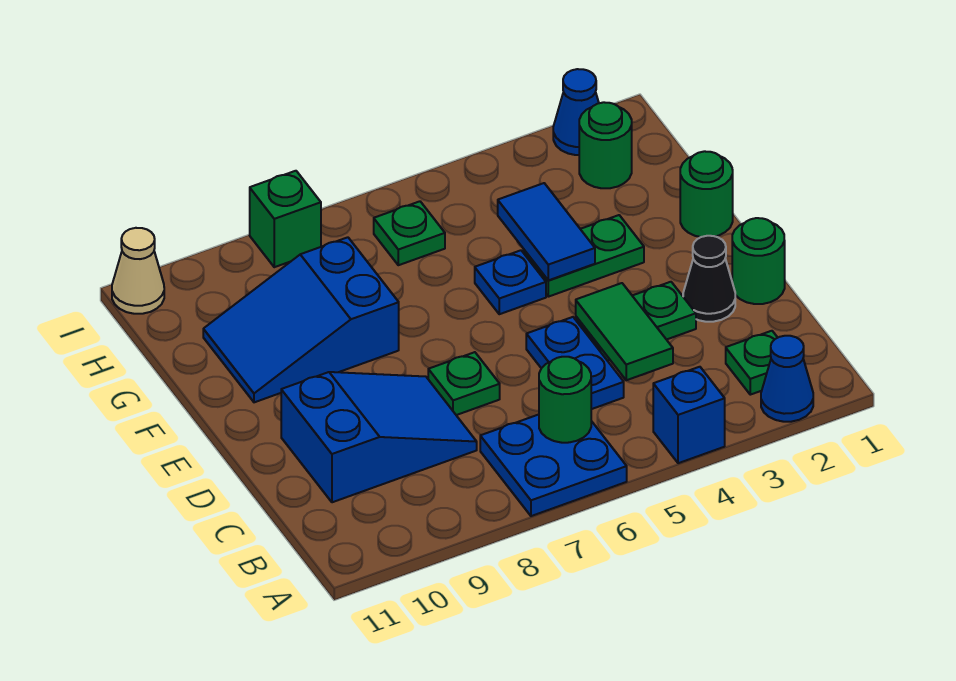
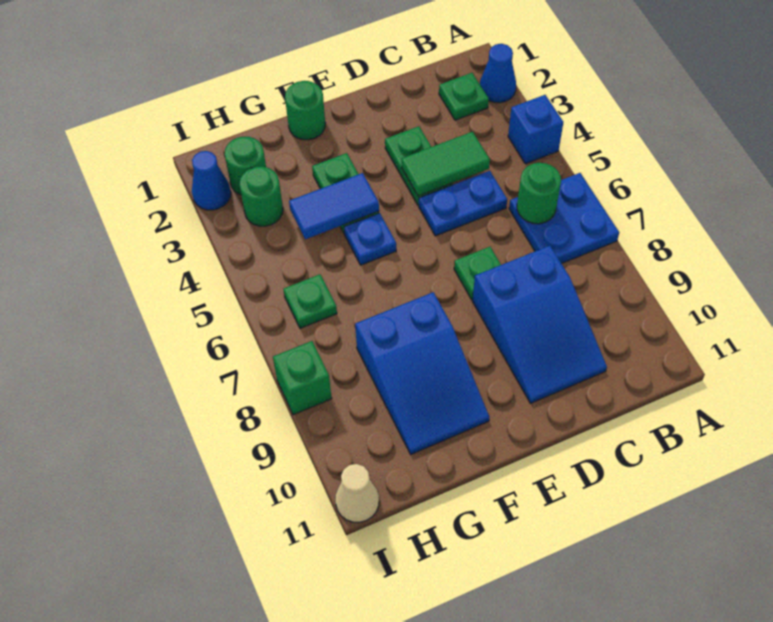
blue 2x3 slope [281,372,477,502] -> blue 2x3 slope turned to [473,246,607,403]
green 1x1 round brick [732,218,785,304] -> green 1x1 round brick moved to [239,166,283,226]
black 1x1 cone [683,236,735,322] -> none

